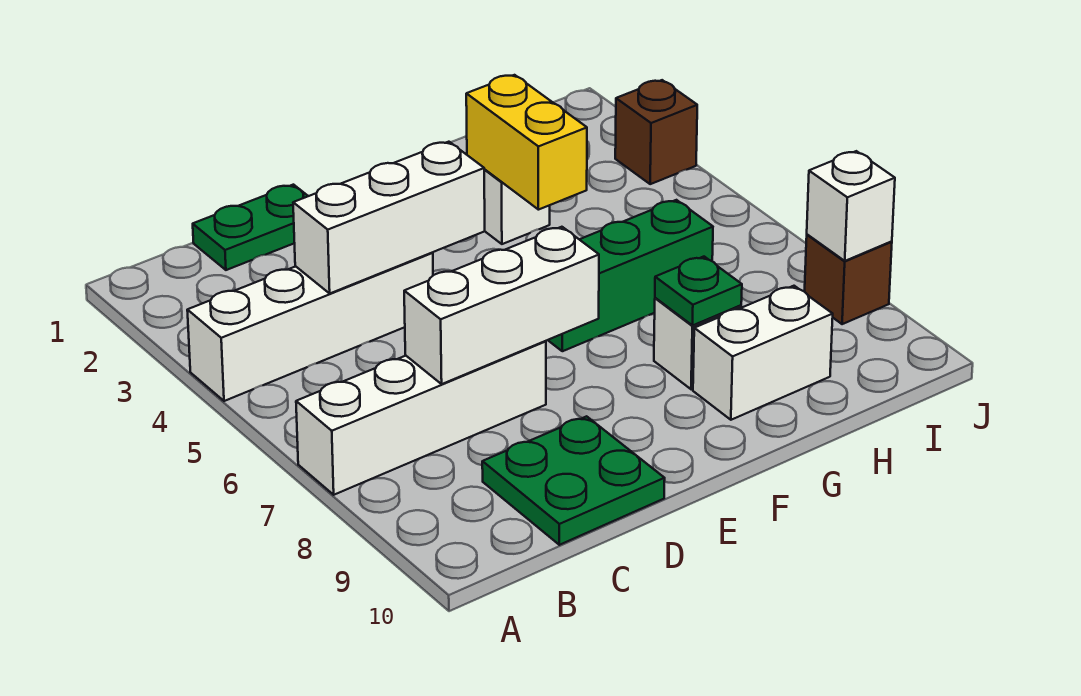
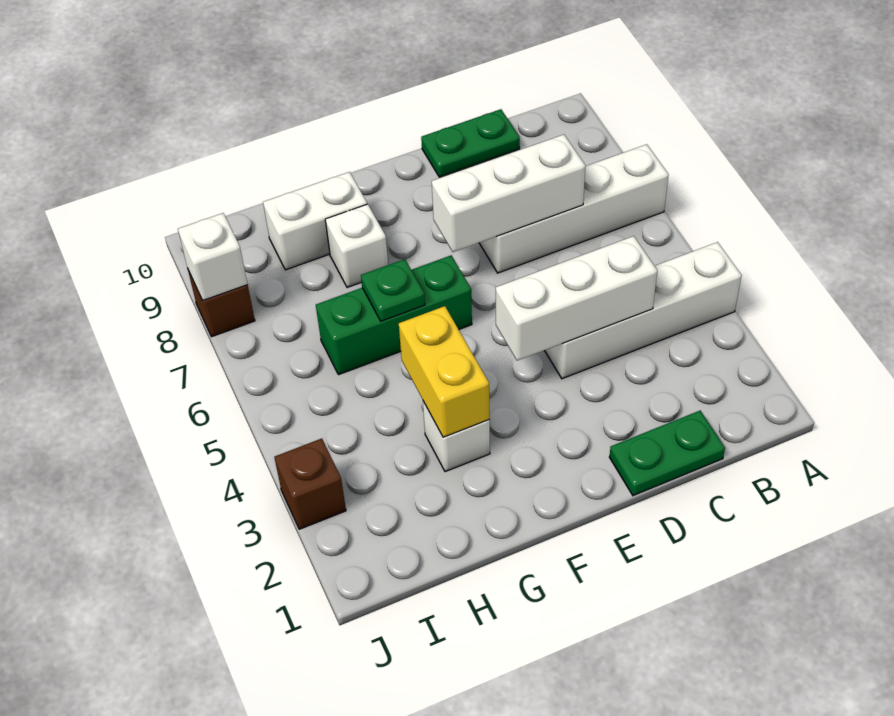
green 2x2 plate [482,416,665,545] -> green 1x2 plate [421,109,520,177]
green 1x1 plate [655,257,742,326] -> green 1x1 plate moved to [361,259,425,321]

